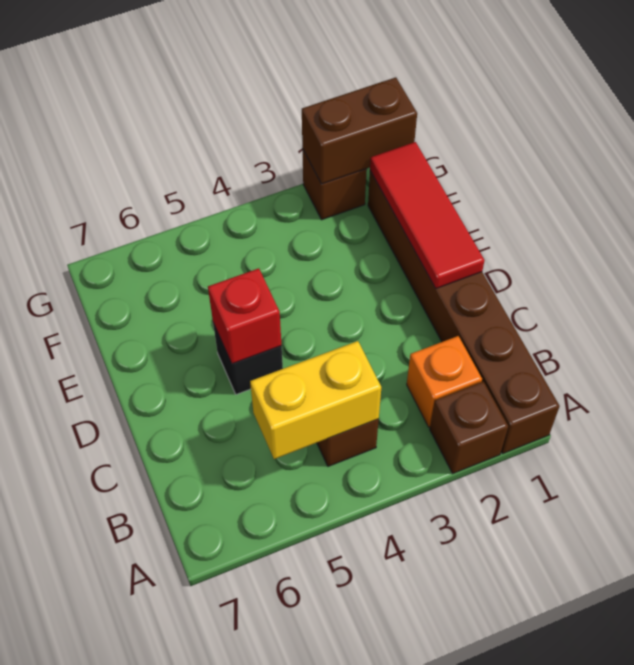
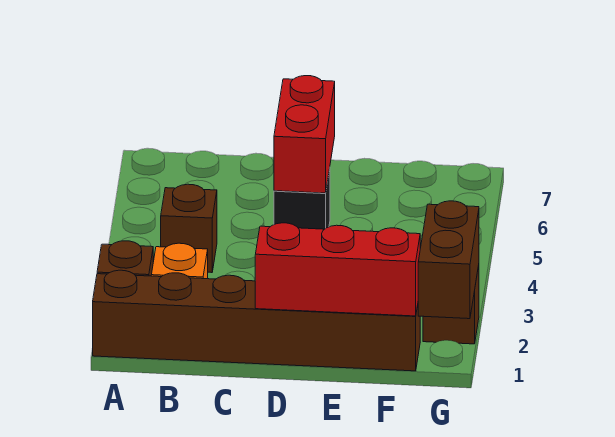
yellow 1x2 brick [250,341,381,459] -> none
red 1x3 tile [370,142,485,288] -> red 1x3 brick [255,223,420,316]
red 1x1 brick [208,268,282,364] -> red 1x2 brick [274,76,335,193]

